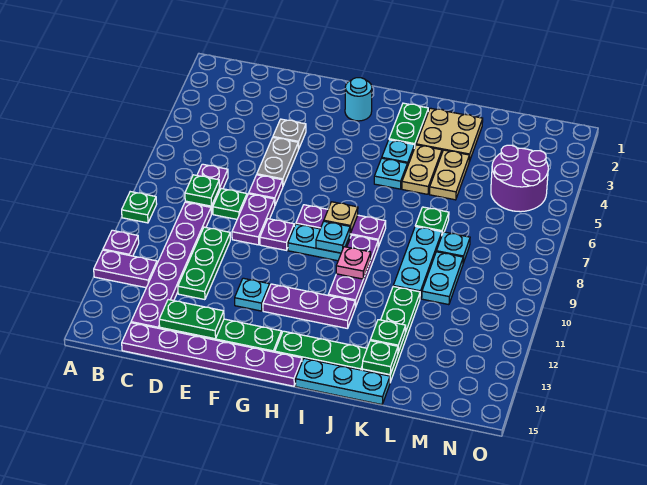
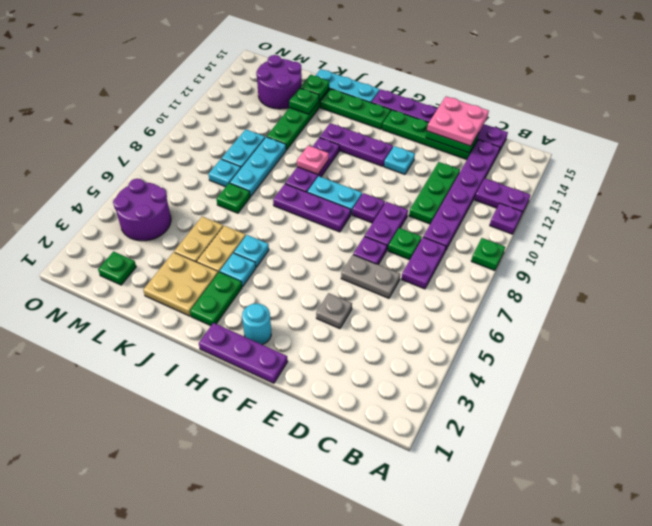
green 1x1 plate [185,175,220,206] -> green 1x1 plate moved to [98,252,136,285]
none -> pink 2x2 plate [427,96,489,146]
grey 1x2 plate [257,138,298,186] -> grey 1x2 plate turned to [341,255,400,298]
none -> purple 1x3 plate [199,323,288,383]
tan 1x1 plate [324,202,358,234] -> none
cyan 1x1 plate [316,221,350,253] -> none
none -> purple 2x2 round brick [256,55,302,109]

